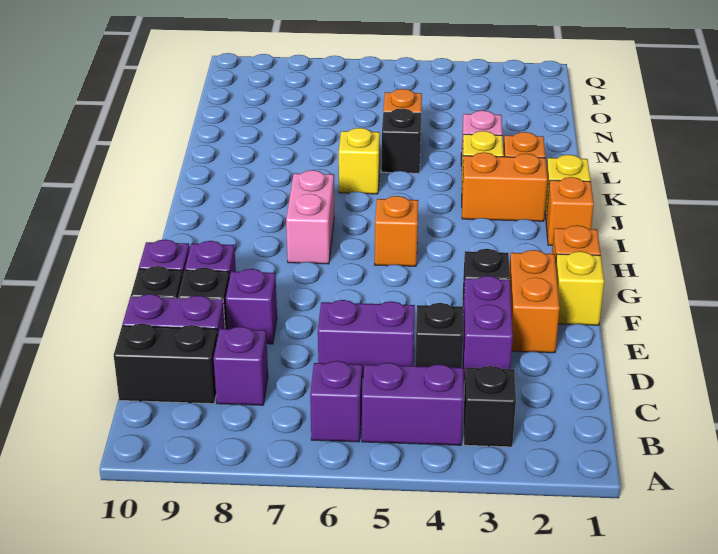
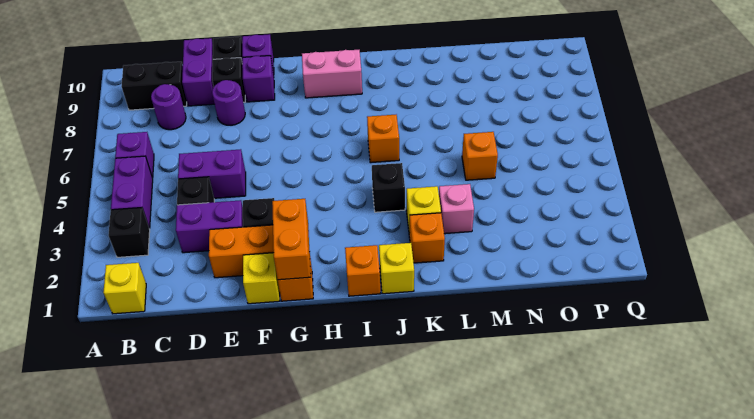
purple 1x1 brick [214,327,268,405] -> purple 1x1 round brick [151,84,186,130]
black 1x2 brick [114,324,218,404] -> black 1x2 brick turned to [122,62,187,110]
purple 1x2 brick [318,300,415,377] -> purple 1x2 brick turned to [178,149,246,198]
purple 1x1 brick [226,269,277,344] -> purple 1x1 round brick [212,80,245,125]
orange 1x1 brick [375,196,418,266] -> orange 1x1 brick moved to [367,115,399,163]
pink 1x2 brick [286,170,334,264] -> pink 1x2 brick moved to [302,50,362,98]
orange 1x2 brick [462,152,548,221] -> orange 1x2 brick moved to [272,199,311,280]
yellow 1x1 brick [339,128,380,194] -> yellow 1x1 brick moved to [103,263,146,314]
black 1x1 brick [381,108,421,173] -> black 1x1 brick moved to [372,163,405,212]

